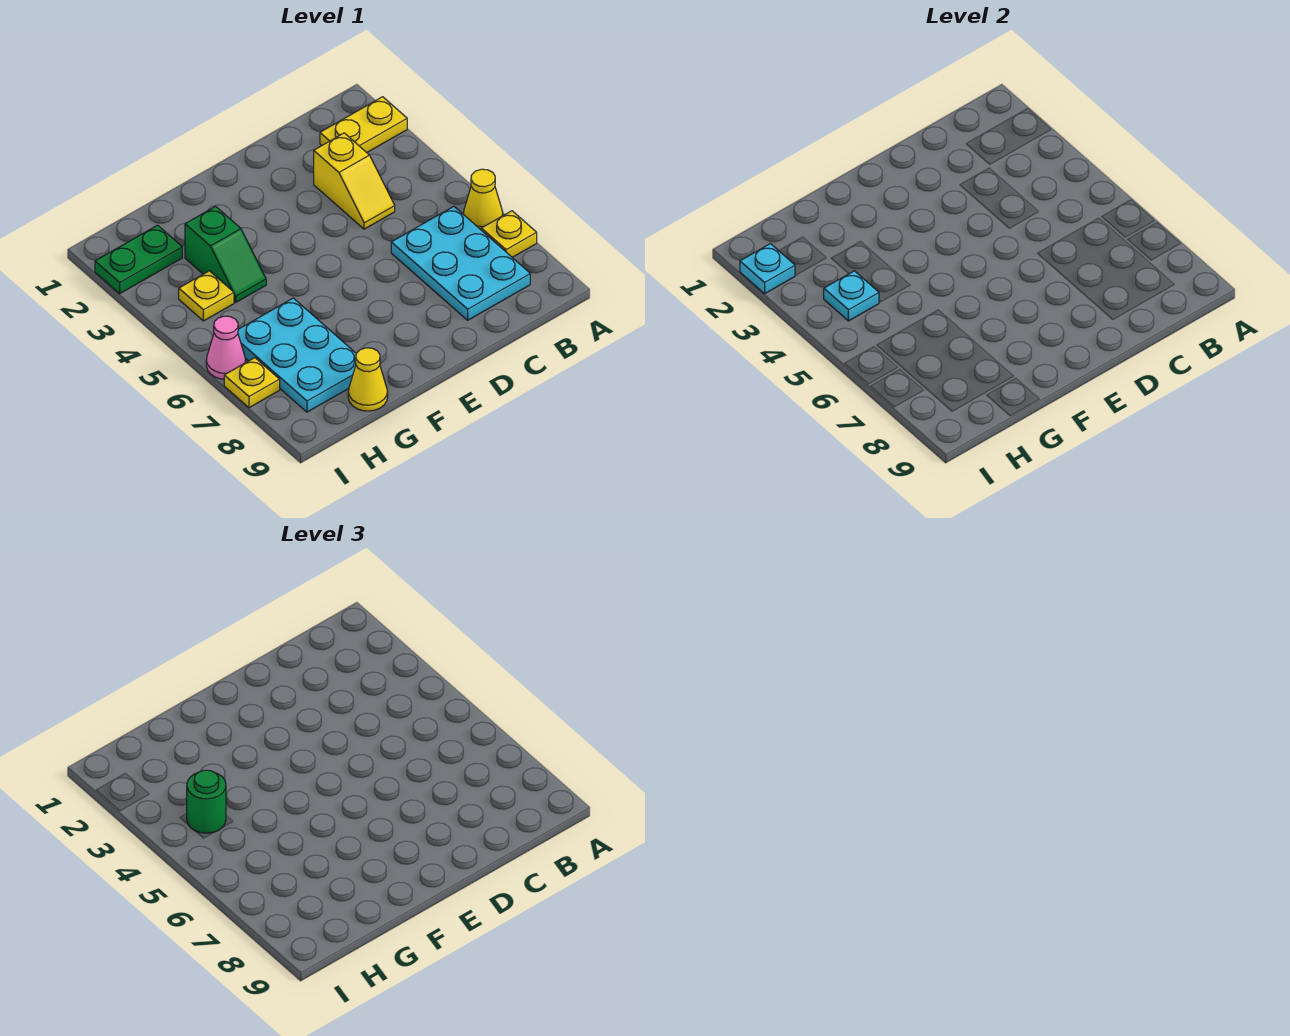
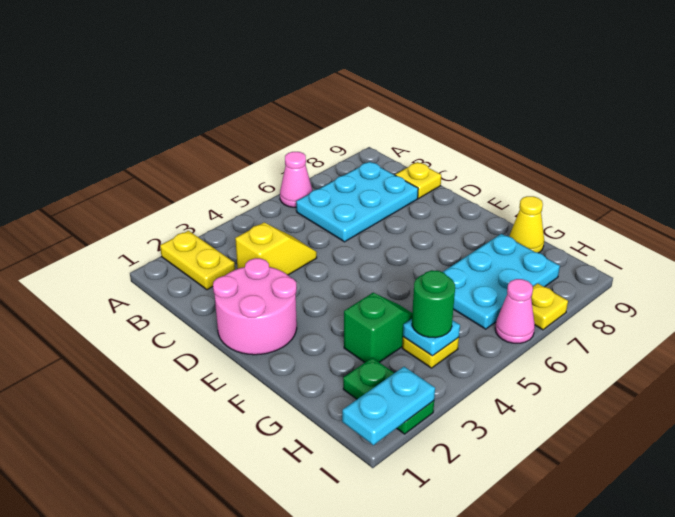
yellow 1x1 cone [464,169,503,230] -> pink 1x1 cone [280,152,313,207]
yellow 1x1 plate [481,211,537,257] -> yellow 1x1 plate moved to [395,162,441,198]
none -> pink 2x2 round brick [213,258,297,355]
cyan 1x1 plate [740,244,795,294] -> cyan 1x2 plate [342,367,435,445]

